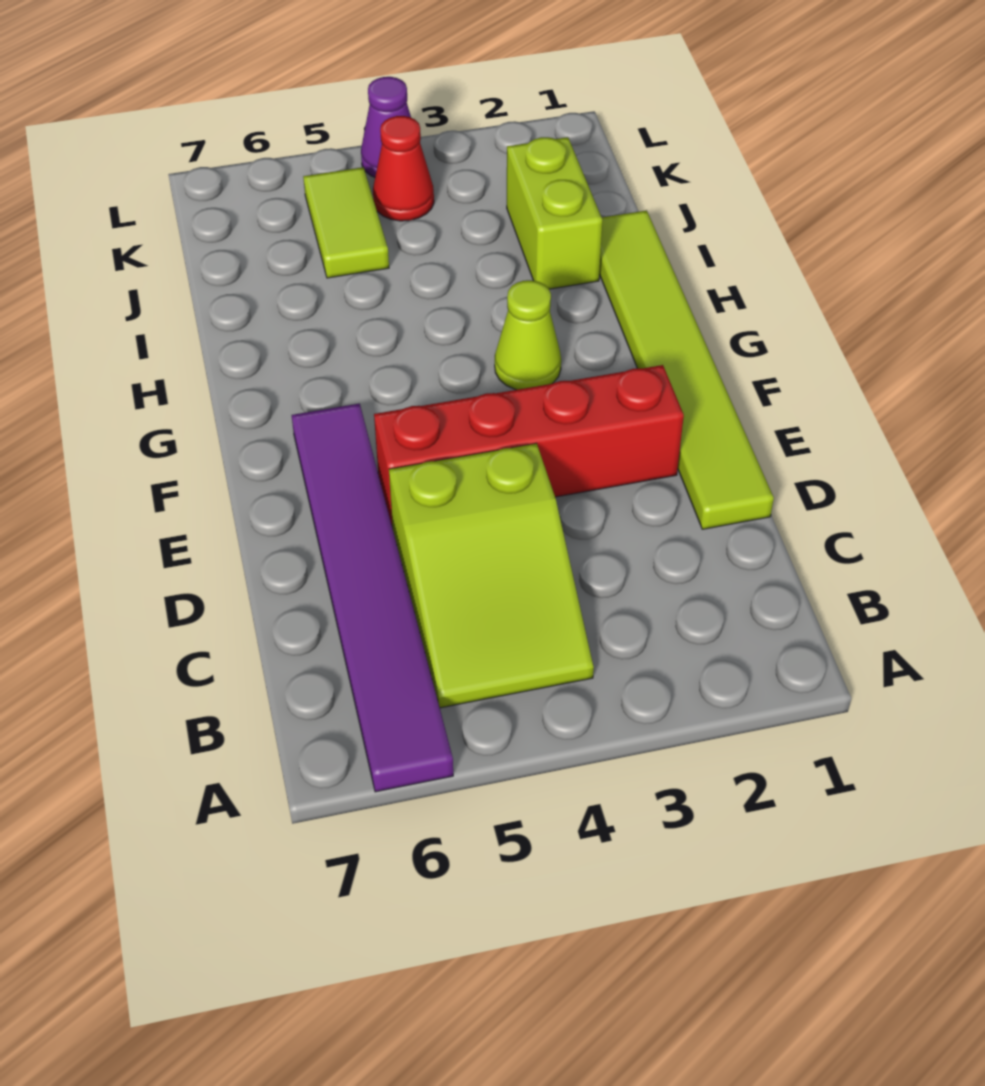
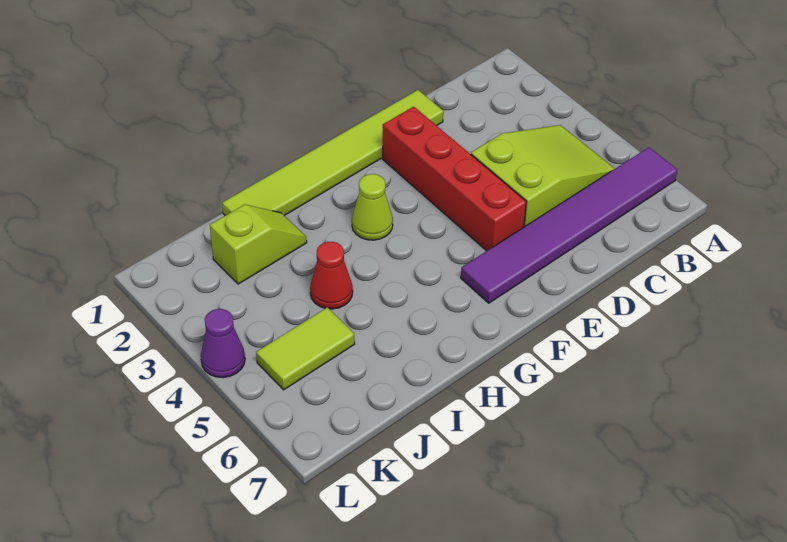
lime 1x2 brick [507,137,602,289] -> lime 1x2 slope [210,204,307,284]
red 1x1 cone [373,116,434,221] -> red 1x1 cone moved to [310,242,353,309]

